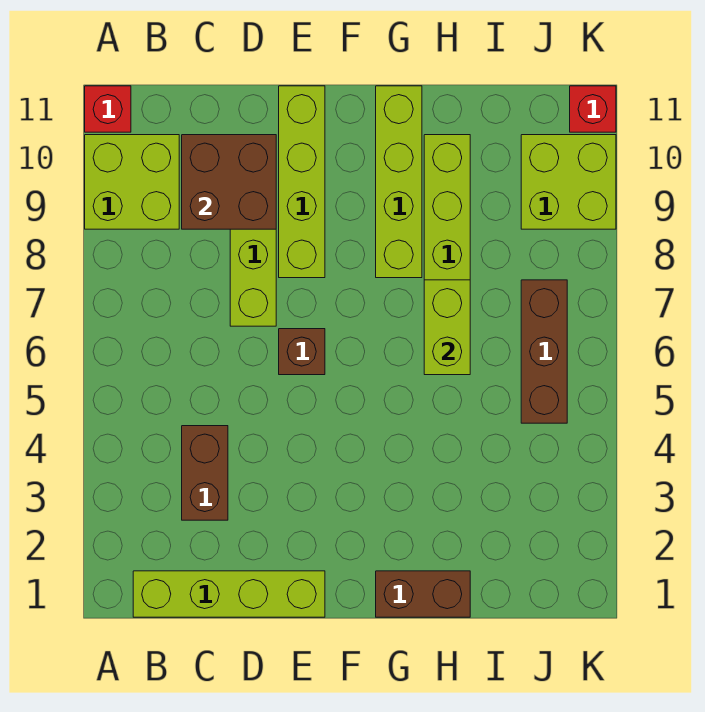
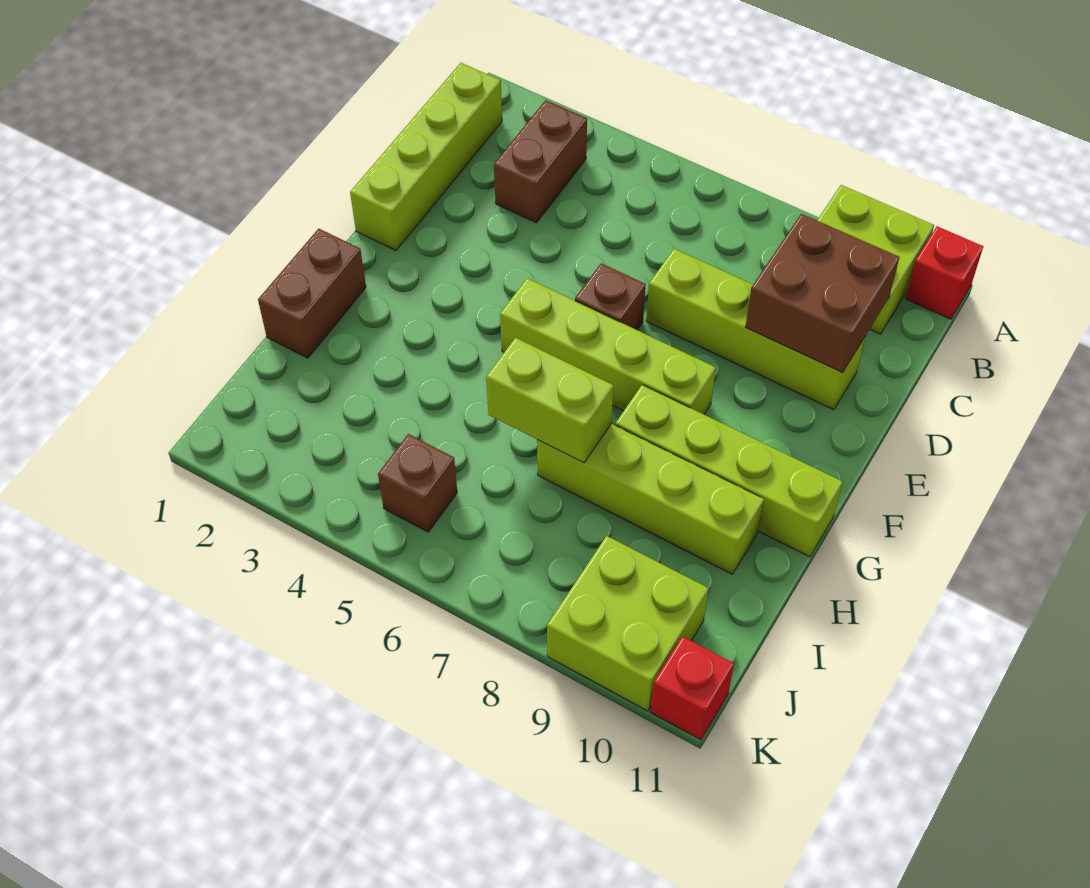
brown 1x2 brick [182,426,228,520] -> brown 1x2 brick turned to [494,100,587,223]
lime 1x4 brick [279,86,325,278] -> lime 1x4 brick moved to [500,278,716,414]
brown 1x3 brick [521,280,567,423] -> brown 1x1 brick [378,434,457,532]

